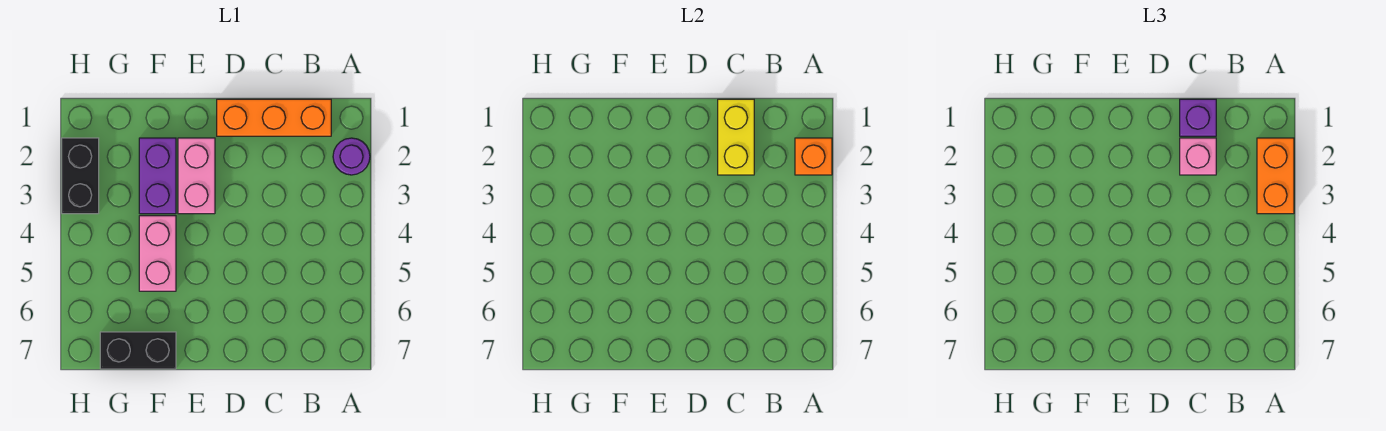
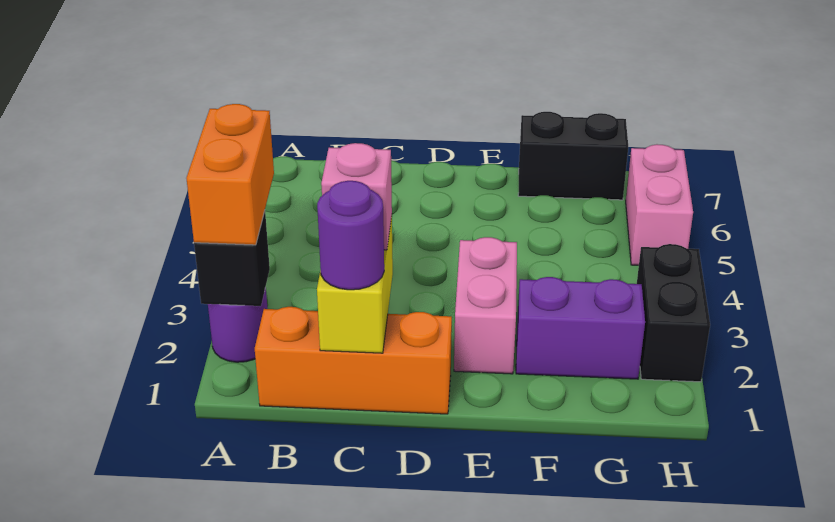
orange 1x1 brick [795,138,832,175] -> black 1x1 brick [194,211,270,306]
purple 1x1 brick [1180,99,1216,136] -> purple 1x1 round brick [317,181,384,290]
purple 1x2 brick [139,138,176,214] -> purple 1x2 brick turned to [516,277,645,379]
pink 1x2 brick [139,216,176,291] -> pink 1x2 brick moved to [626,144,693,265]

